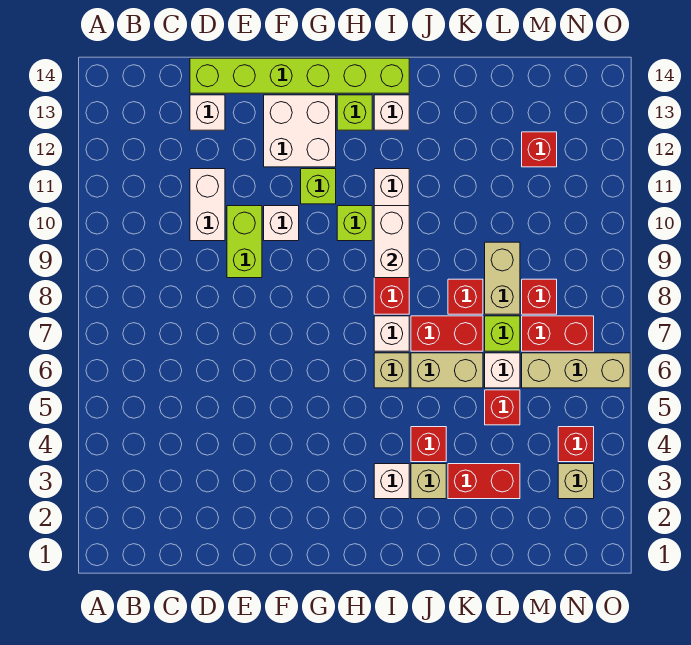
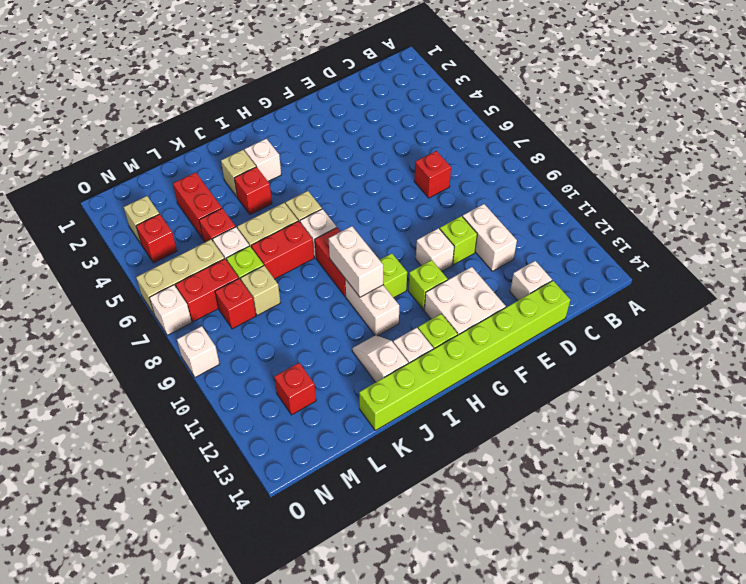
lime 1x6 brick [190,58,409,93] -> lime 1x8 brick [359,281,570,431]
lime 1x2 brick [227,206,262,278] -> lime 1x1 brick [440,216,477,265]
none -> white 1x2 slope [352,335,408,382]
red 1x2 brick [448,464,520,499] -> red 1x2 brick turned to [173,172,222,238]
red 1x1 brick [448,279,483,314] -> red 1x1 brick moved to [414,151,451,198]
tan 1x2 brick [485,242,520,314] -> tan 1x1 brick [241,266,281,316]
none -> white 1x1 brick [149,285,192,335]
none -> white 1x1 brick [177,326,219,377]

